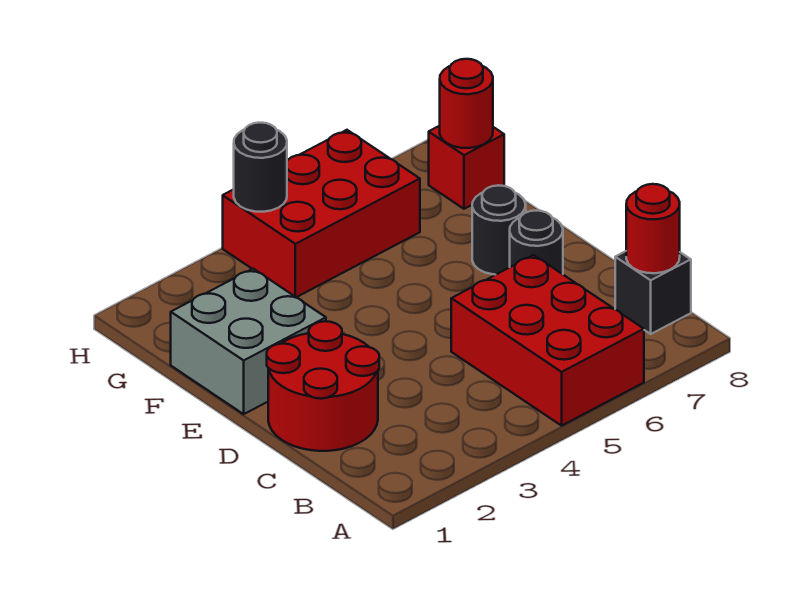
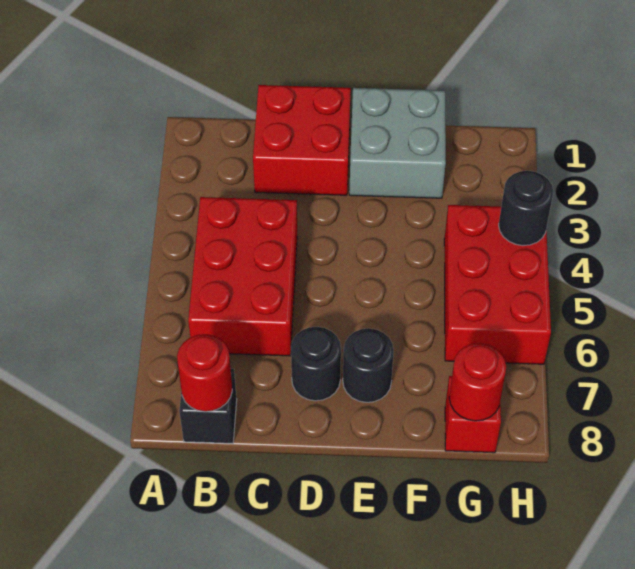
red 2x3 brick [451,255,644,426] -> red 2x3 brick turned to [188,197,297,356]
red 2x2 round brick [267,321,379,451] -> red 2x2 brick [253,85,351,195]

